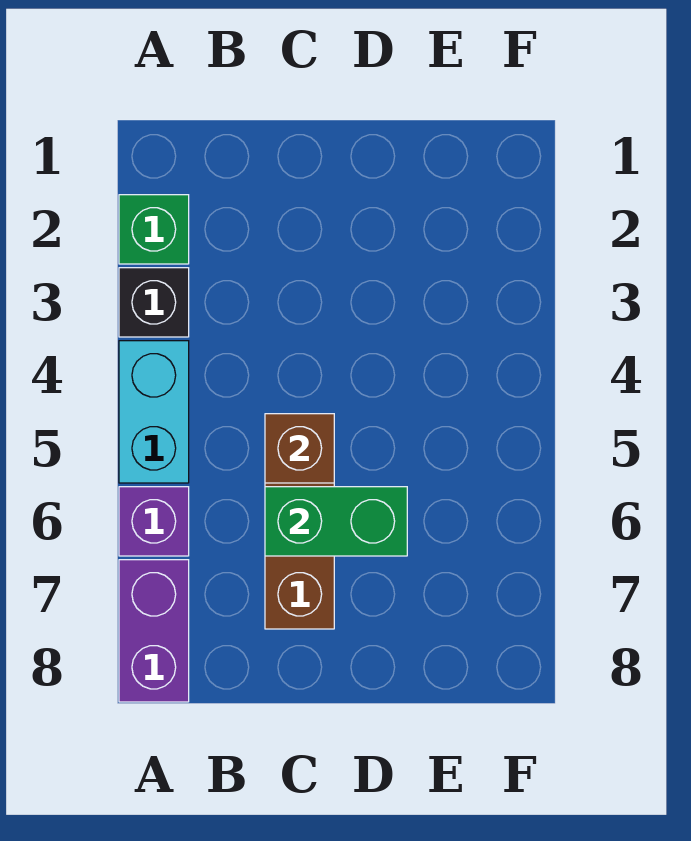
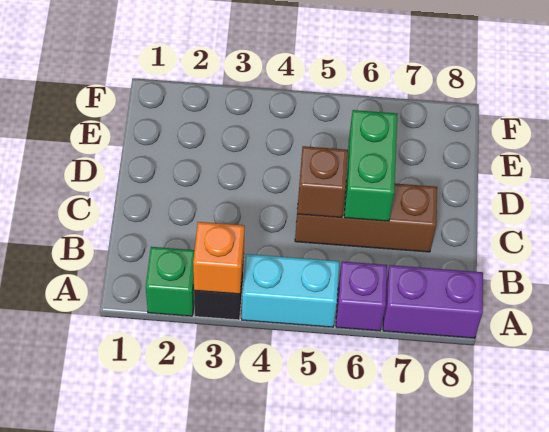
none -> orange 1x1 brick [193,222,245,294]

